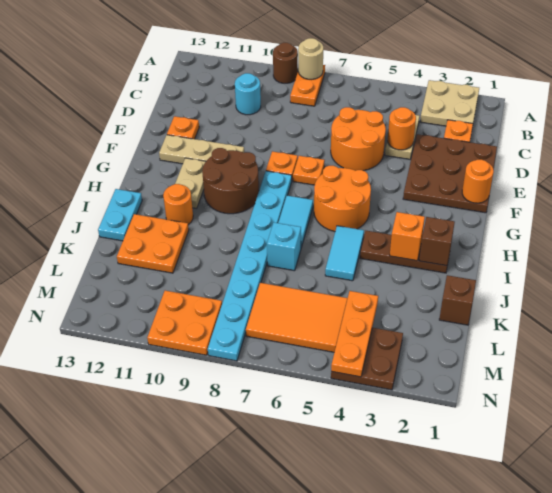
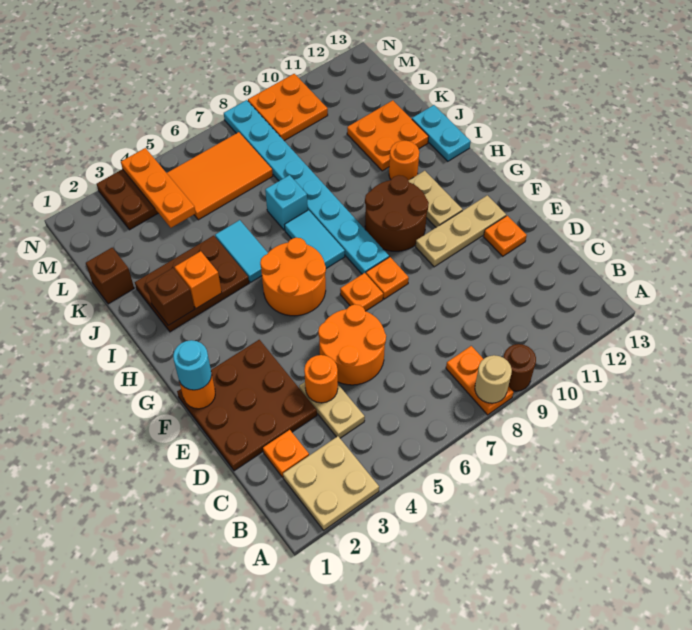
cyan 1x1 round brick [235,73,261,115] -> cyan 1x1 round brick moved to [173,340,212,390]
brown 1x3 plate [360,231,450,273] -> brown 2x3 plate [135,236,249,332]

